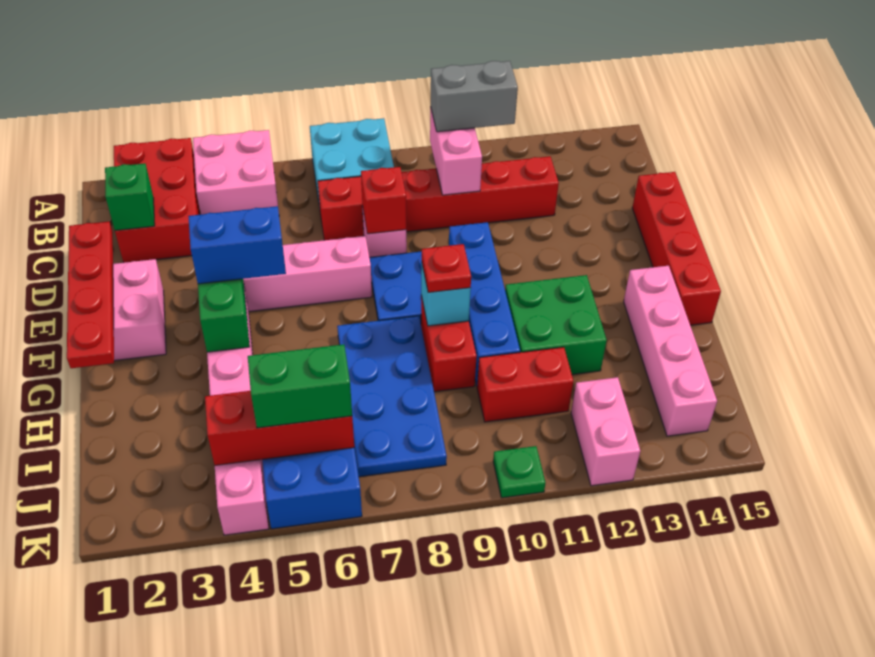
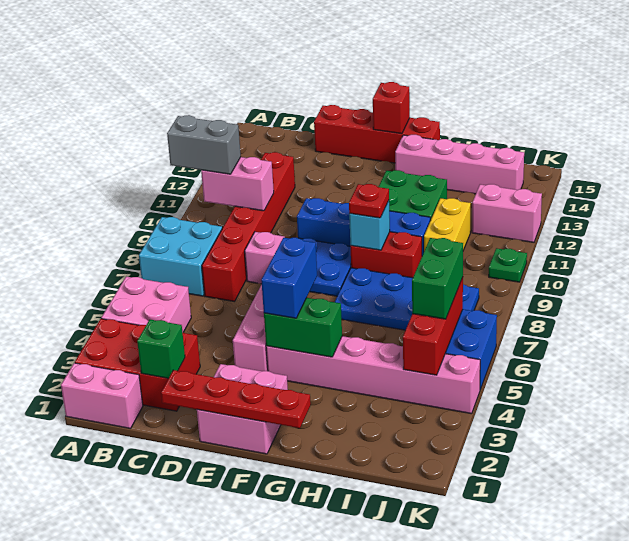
none -> pink 1x2 brick [61,363,143,429]
grey 1x2 brick [431,61,518,132] -> grey 1x2 brick turned to [167,115,241,174]
red 1x1 brick [361,167,406,234] -> red 1x1 brick moved to [373,82,410,134]
red 1x2 brick [477,347,574,422] -> yellow 1x2 brick [424,198,471,251]

